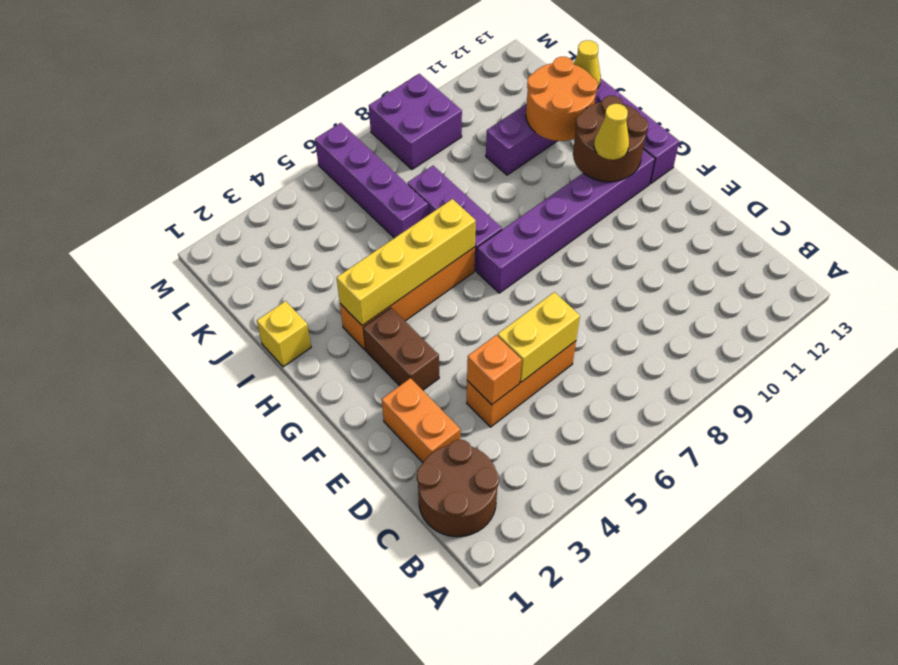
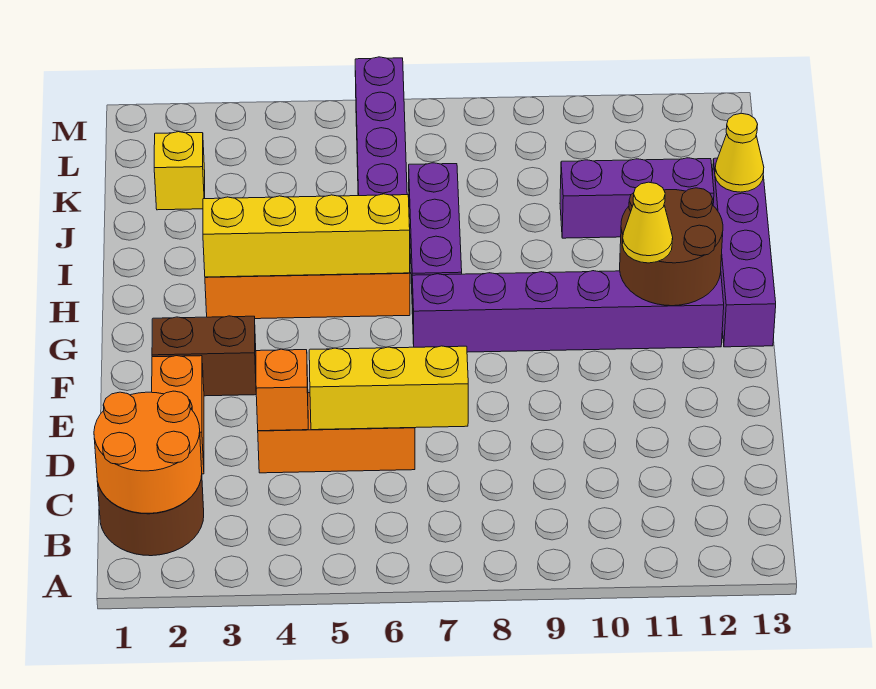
yellow 1x2 brick [498,292,580,382] -> yellow 1x3 brick [309,346,468,430]
brown 1x2 brick [363,308,439,390] -> brown 1x2 brick turned to [152,316,256,396]
yellow 1x1 brick [257,301,311,367] -> yellow 1x1 brick moved to [154,132,205,210]
orange 2x2 round brick [526,57,598,141] -> orange 2x2 round brick moved to [94,391,202,513]
purple 2x2 brick [369,74,462,169] -> none

